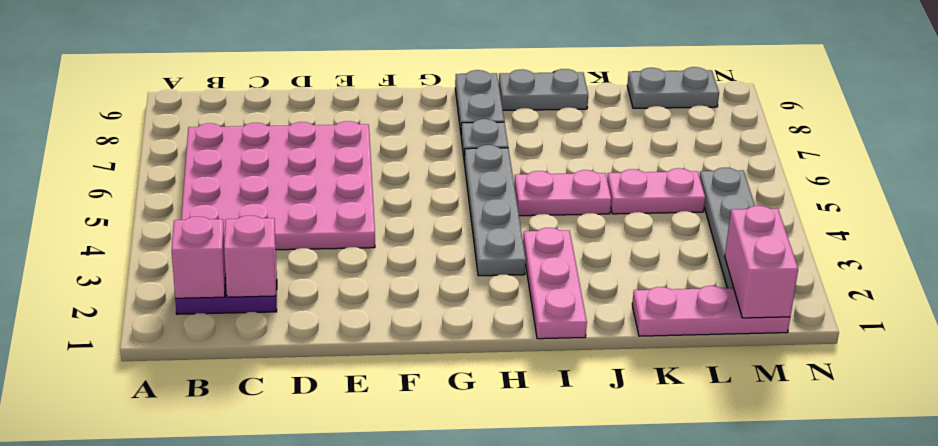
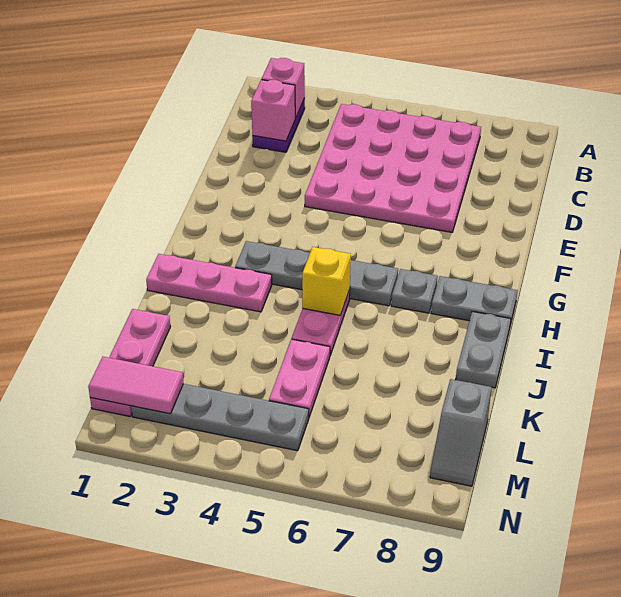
none -> yellow 1x1 brick [302,247,351,316]
grey 1x2 plate [627,67,719,108] -> grey 1x2 slope [430,379,492,486]
pink 1x2 brick [725,206,798,318] -> pink 1x2 tile [88,357,183,414]

